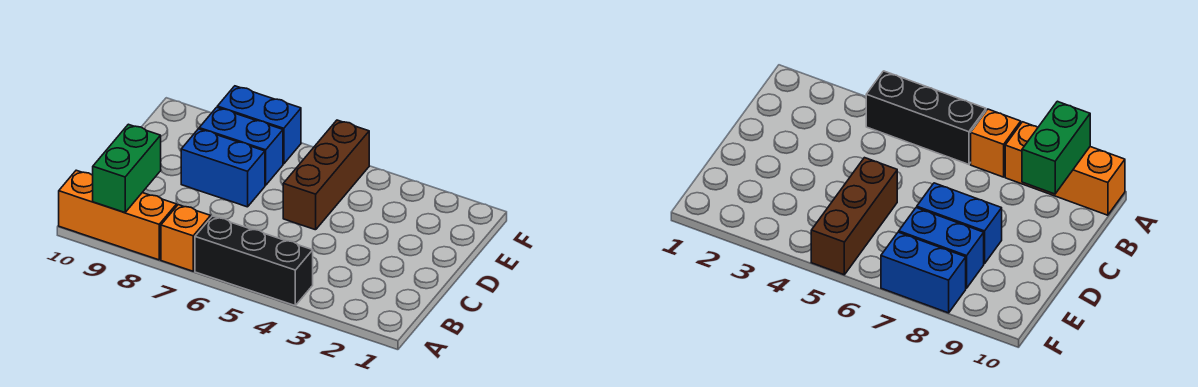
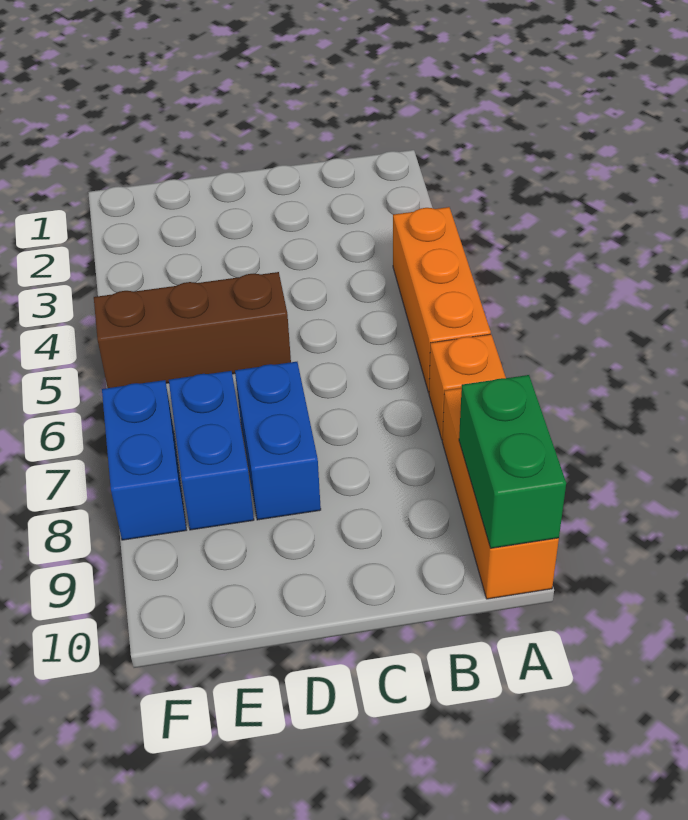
black 1x3 brick [195,216,313,305] -> orange 1x3 brick [393,207,491,393]
green 1x2 brick [93,124,161,212] -> green 1x2 brick turned to [459,375,566,548]

